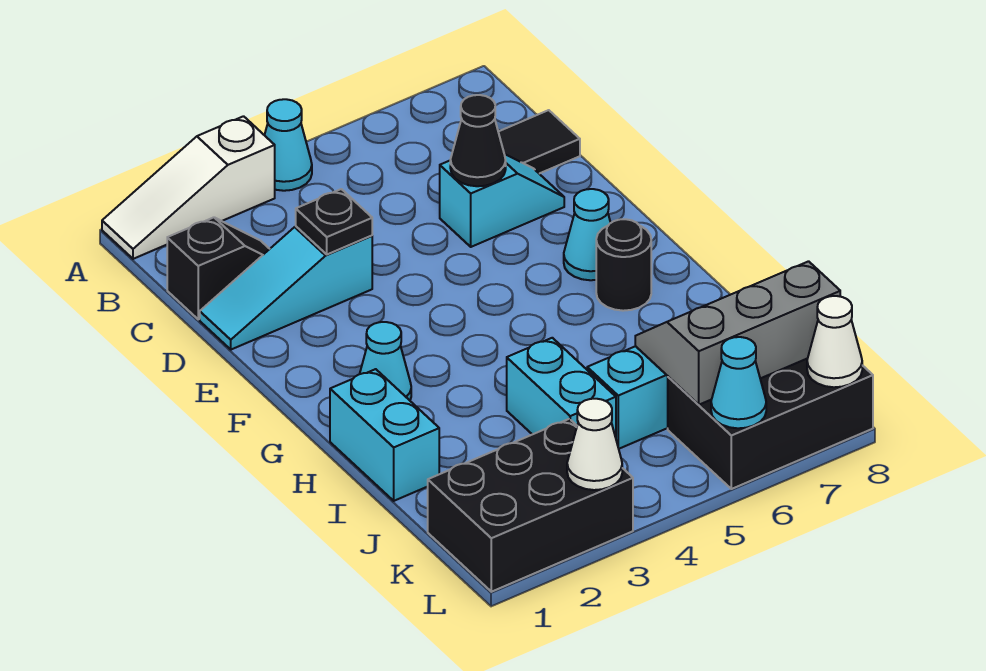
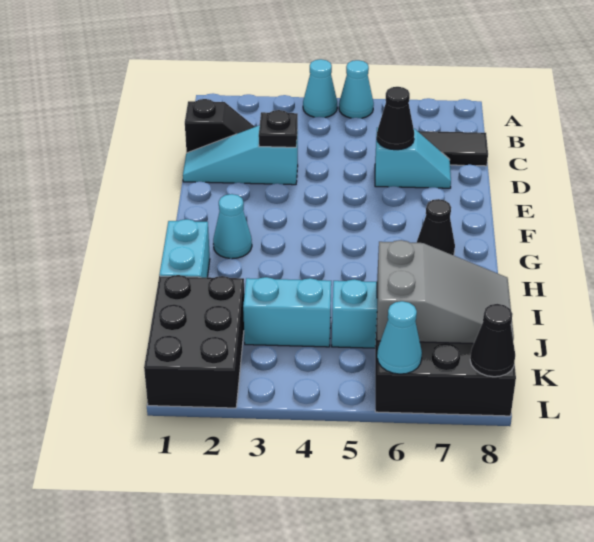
white 1x3 slope [102,116,275,259] -> none
cyan 1x1 cone [564,189,611,280] -> cyan 1x1 cone moved to [339,60,374,118]
black 1x1 round brick [596,219,651,311] -> black 1x1 cone [417,199,455,255]
cyan 1x2 brick [507,338,616,437] -> cyan 1x2 brick turned to [243,277,331,347]
grey 2x3 slope [635,261,840,405] -> grey 2x3 slope turned to [377,240,514,344]
black 2x3 brick [428,419,633,592] -> black 2x3 brick turned to [144,275,245,408]
white 1x1 cone [567,399,622,490] -> none
white 1x1 cone [807,296,862,387] -> black 1x1 cone [470,304,515,377]

